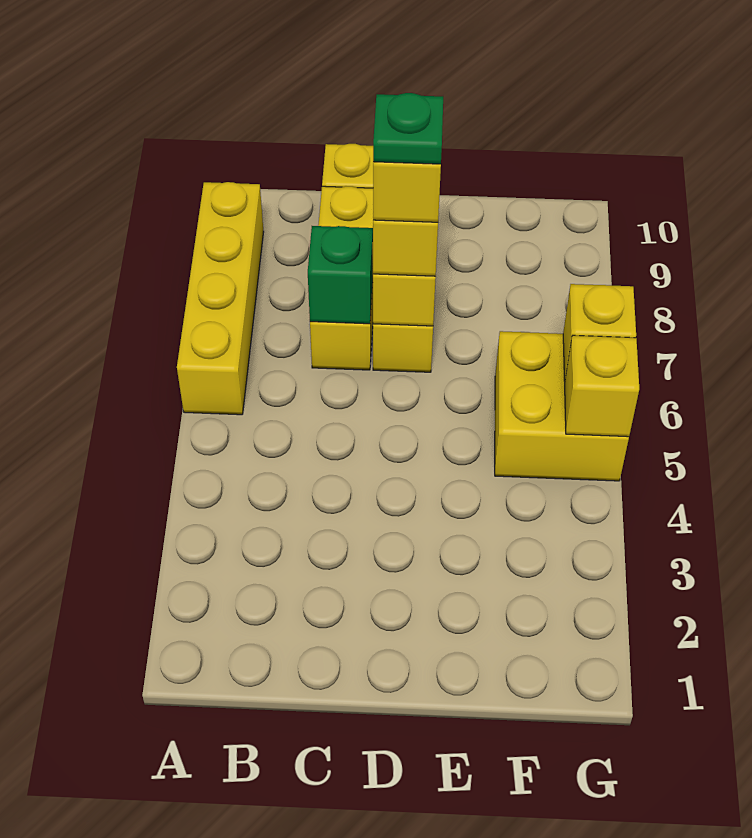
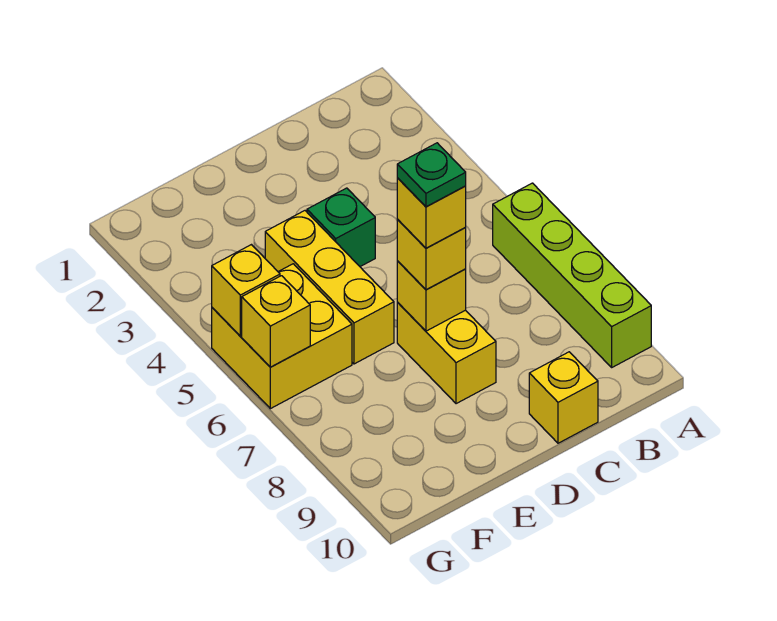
yellow 1x4 brick [177,182,264,415] -> lime 1x4 brick [493,183,651,367]
yellow 1x3 brick [310,186,373,370] -> yellow 1x3 brick moved to [265,211,394,364]
green 1x1 brick [308,226,373,324] -> green 1x1 brick moved to [307,188,375,267]

